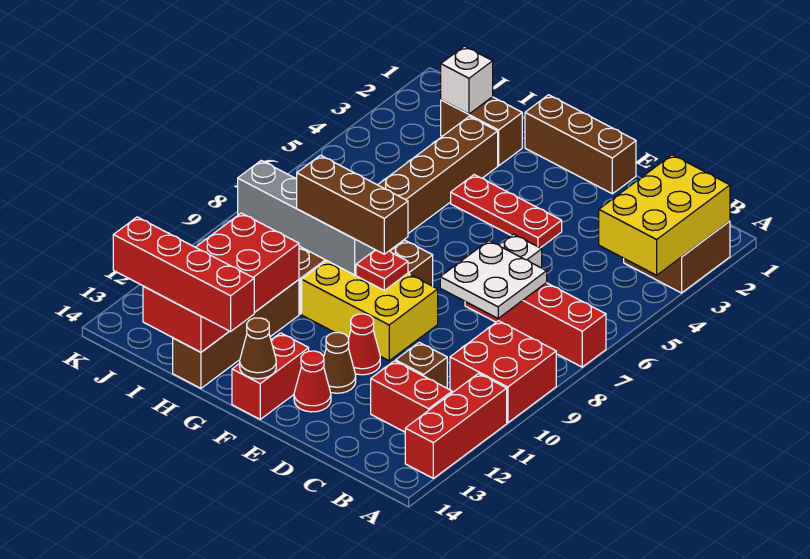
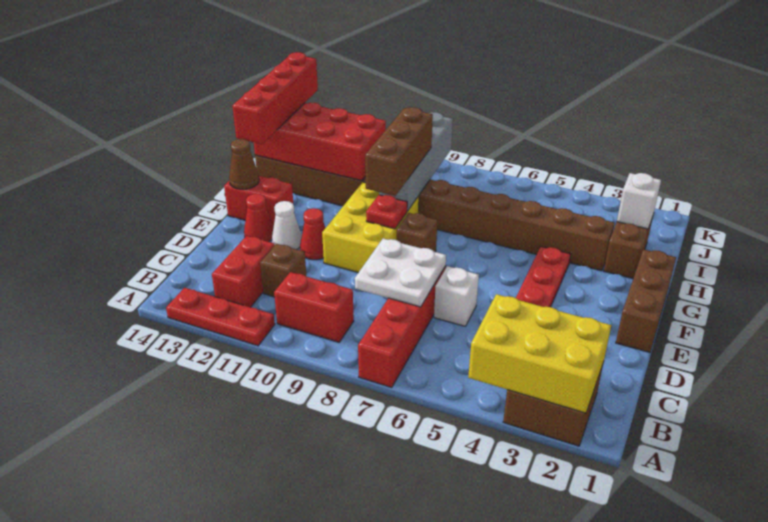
red 2x2 brick [450,321,556,423] -> red 1x2 brick [274,272,354,342]
red 1x3 brick [405,373,507,478] -> red 1x3 plate [166,288,275,346]
brown 1x1 cone [324,332,356,393] -> white 1x1 cone [272,201,302,249]

